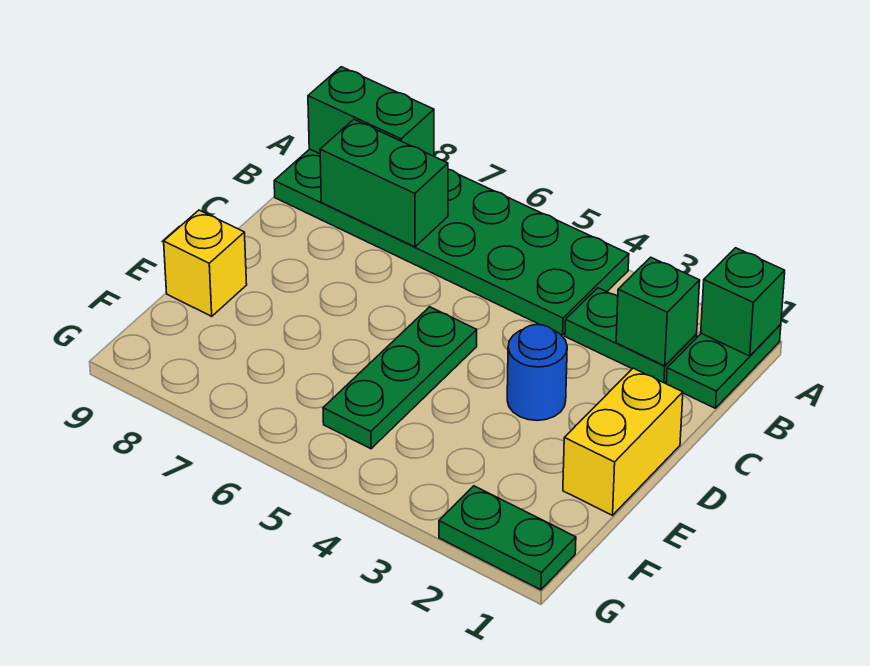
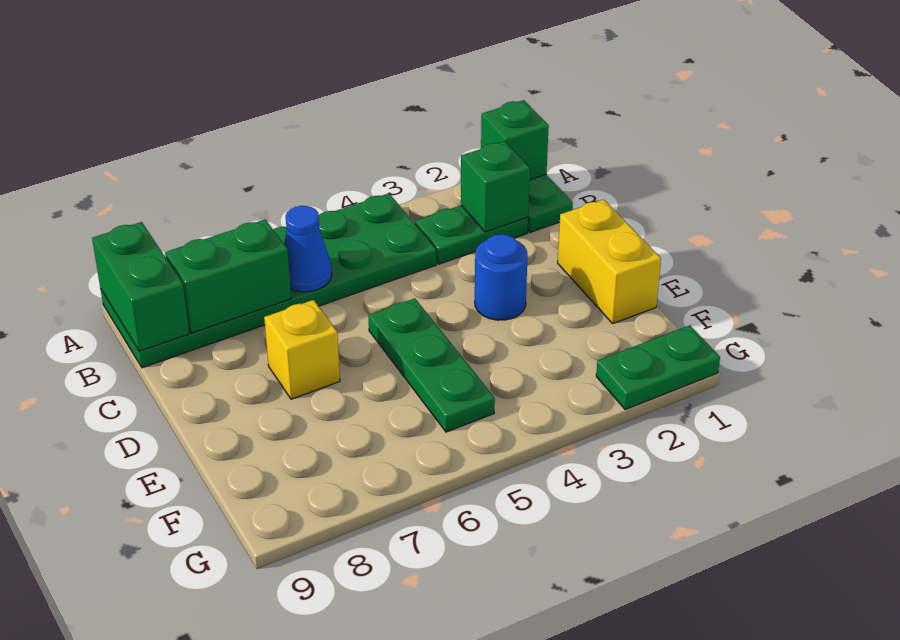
green 1x2 brick [308,67,434,156] -> green 1x2 brick turned to [92,222,189,351]
none -> blue 1x1 cone [284,206,332,292]
yellow 1x1 brick [164,210,247,316] -> yellow 1x1 brick moved to [264,300,340,399]

